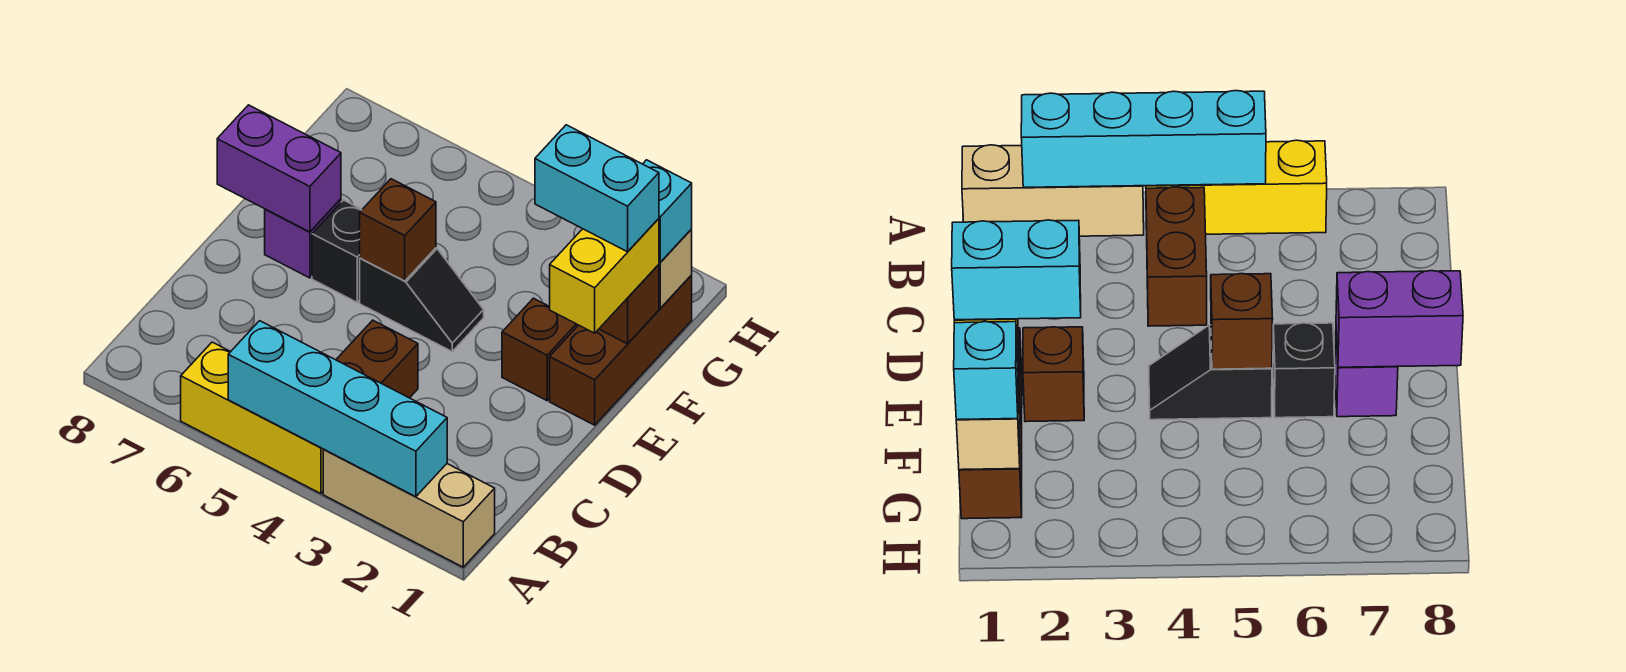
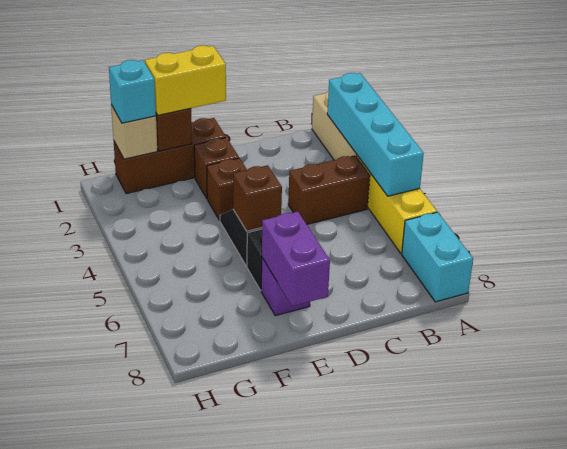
none -> brown 1x1 brick [207,158,247,220]
cyan 1x2 brick [535,125,659,252] -> cyan 1x2 brick moved to [402,212,473,302]

